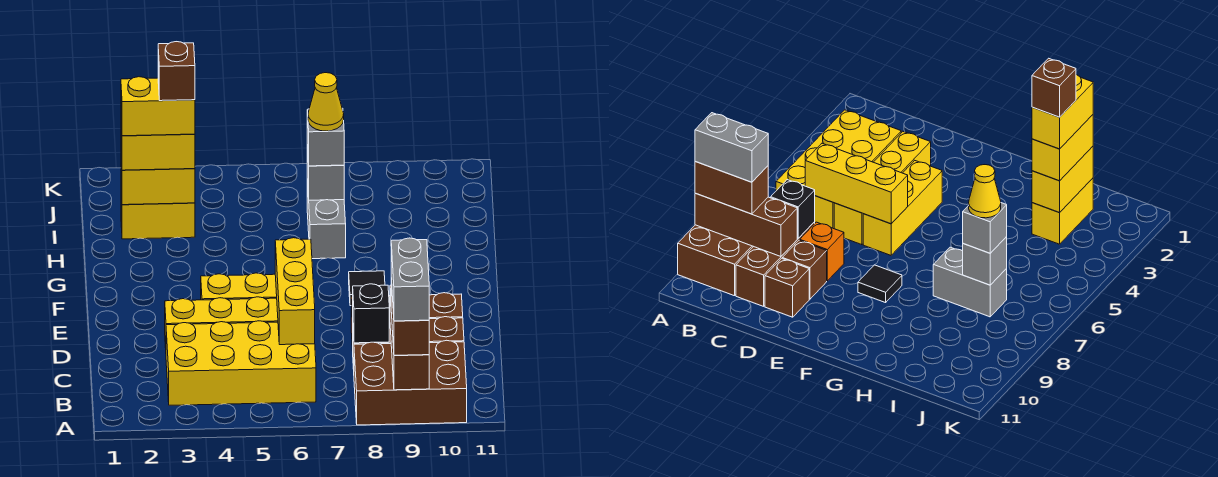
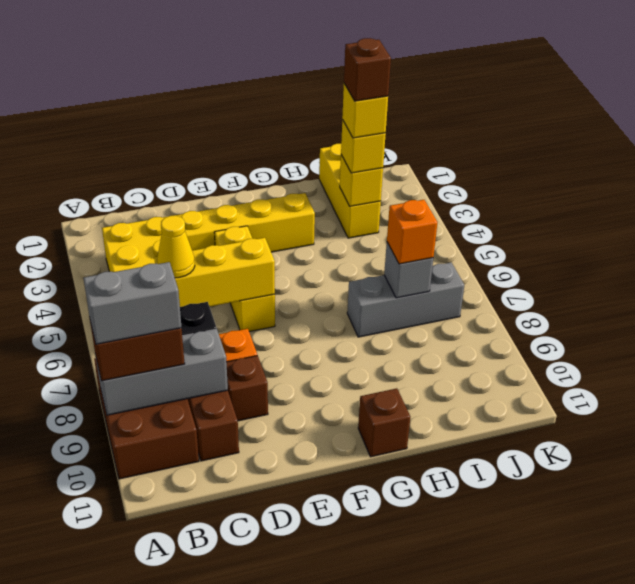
brown 1x3 brick [390,285,429,390] -> grey 1x3 brick [96,329,228,415]
yellow 1x4 brick [165,297,278,348] -> yellow 1x4 brick turned to [174,193,315,252]
brown 1x1 brick [429,293,463,319] -> brown 1x1 brick moved to [358,388,410,457]
black 1x1 tile [349,271,385,306] -> none
grey 1x2 brick [307,179,346,259] -> grey 1x3 brick [347,262,464,337]
yellow 1x2 brick [121,194,195,239] -> yellow 1x3 brick [319,144,381,238]
yellow 1x2 brick [121,159,195,205] -> yellow 1x1 brick [340,155,383,206]
yellow 1x2 brick [121,125,195,170] -> yellow 1x1 brick [341,120,386,173]
yellow 1x2 brick [121,77,195,136] -> yellow 1x1 brick [342,84,388,138]
grey 1x1 brick [307,108,344,166] -> orange 1x1 brick [387,200,438,264]
yellow 1x1 cone [308,73,344,131] -> yellow 1x1 cone moved to [157,216,195,278]

